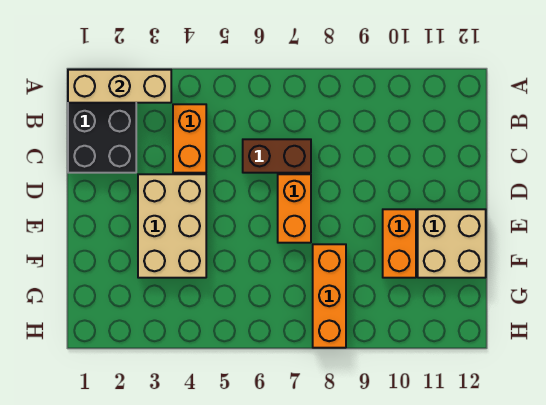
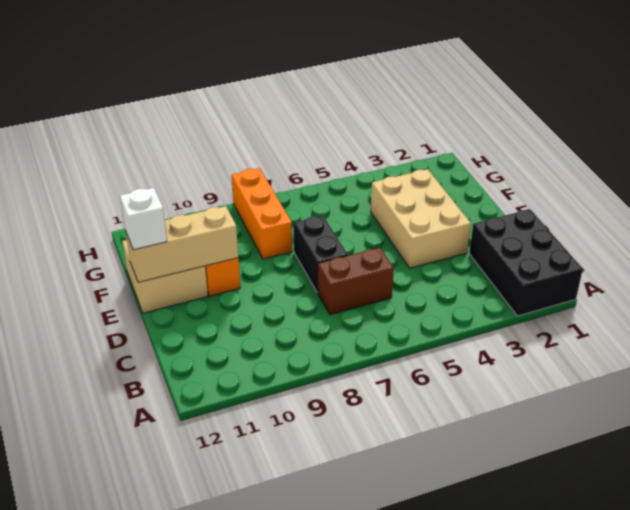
tan 1x3 brick [68,70,171,103] -> tan 1x3 brick moved to [125,206,238,282]
orange 1x2 brick [173,104,206,173] -> none
orange 1x2 brick [278,174,311,243] -> black 1x2 brick [294,215,348,292]
none -> white 1x1 brick [120,188,167,250]

